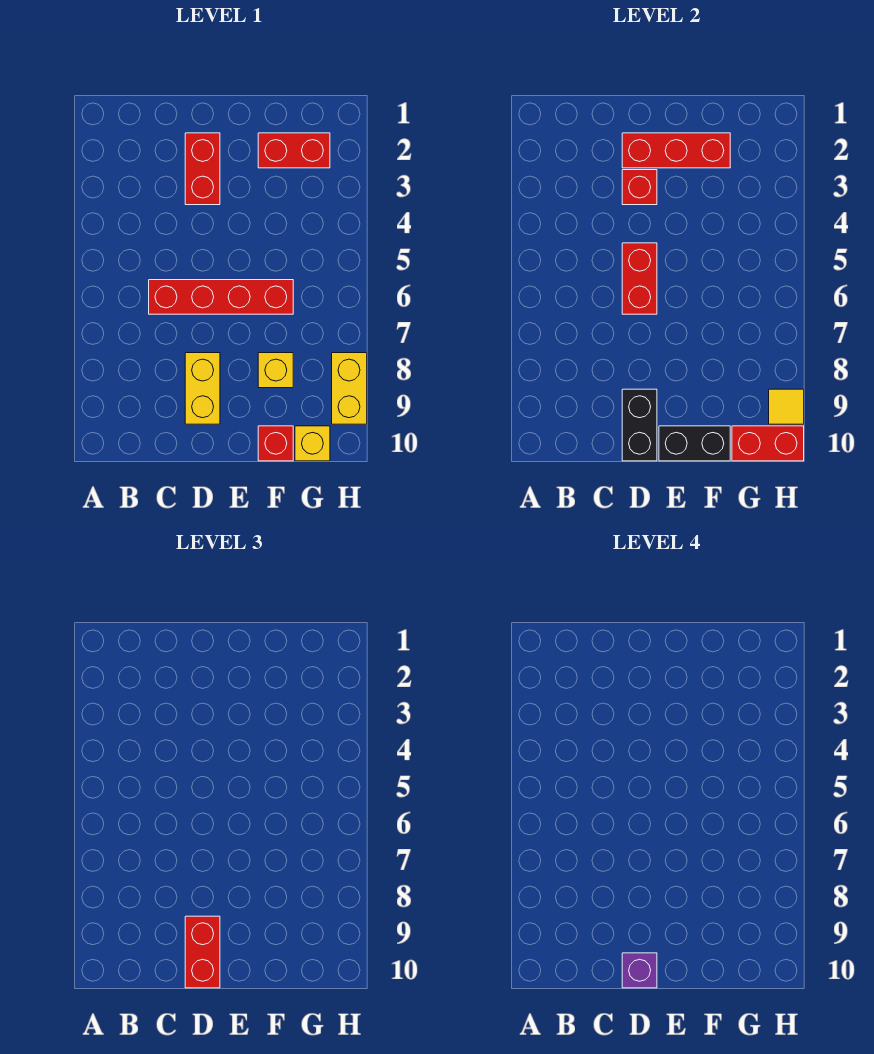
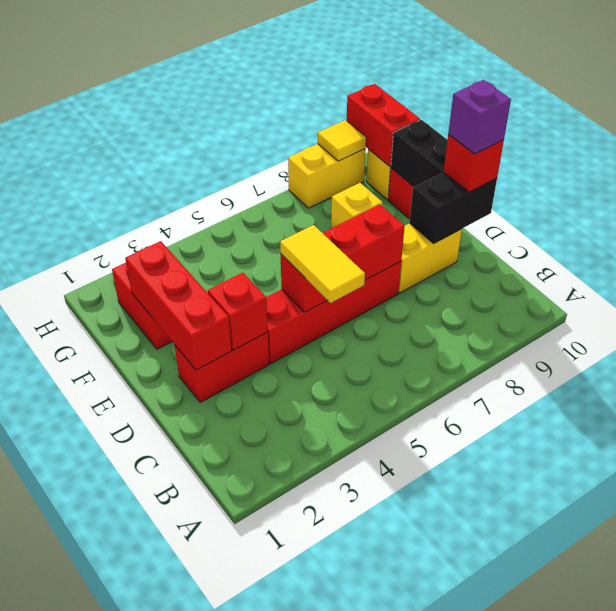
none -> yellow 1x2 tile [280,225,365,303]
red 1x4 brick [149,280,293,314] -> red 1x4 brick turned to [266,262,401,364]
red 1x2 brick [622,243,657,314] -> red 1x3 brick [281,204,405,312]
red 1x2 brick [185,916,220,988] -> red 1x1 brick [444,134,504,192]

